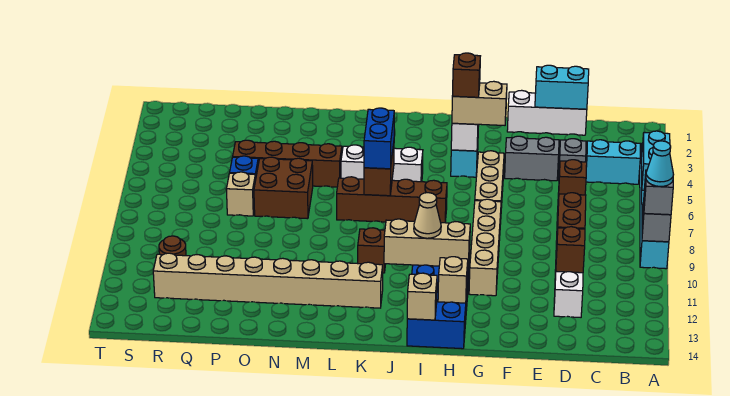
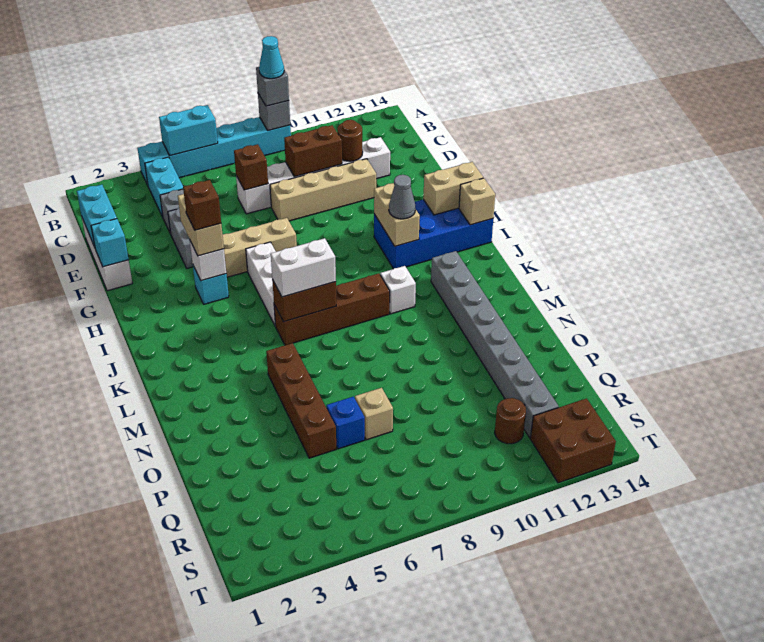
brown 1x1 brick [556,227,585,273] -> brown 1x1 round brick [337,120,363,161]
none -> cyan 1x1 brick [91,219,129,267]
tan 1x4 brick [469,199,501,296] -> tan 1x4 brick moved to [270,159,376,221]
tan 1x3 brick [384,219,470,266] -> tan 1x2 brick [374,183,420,246]
tan 1x1 brick [438,257,468,303] -> tan 1x2 brick [423,162,483,215]
brown 1x4 brick [337,177,447,223] -> brown 1x4 brick turned to [274,273,390,345]
tan 1x1 cone [414,193,441,238] -> grey 1x1 cone [389,175,415,219]
white 1x3 brick [341,145,423,182] -> white 1x3 brick moved to [246,242,276,326]
blue 1x2 brick [364,108,394,169] -> white 1x2 brick [271,238,336,297]
brown 1x1 brick [358,228,386,273] -> white 1x1 brick [380,266,416,314]
tan 1x8 brick [153,253,383,308] -> grey 1x8 brick [431,251,559,438]
brown 2x2 brick [254,157,313,219] -> brown 2x2 brick moved to [531,399,616,483]

